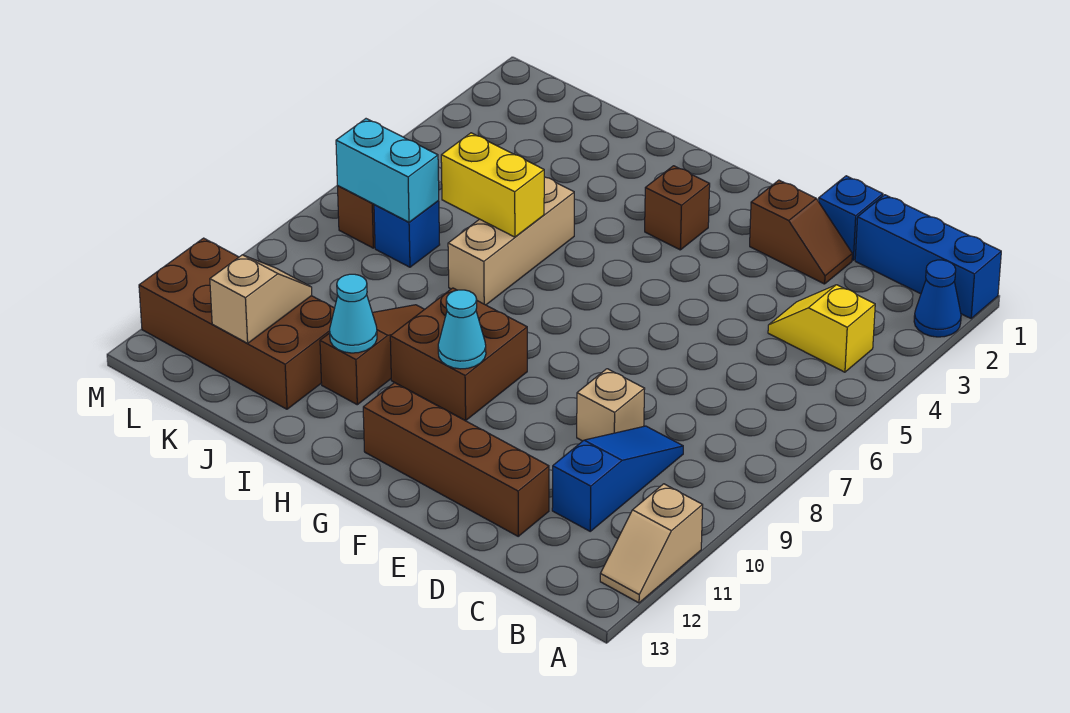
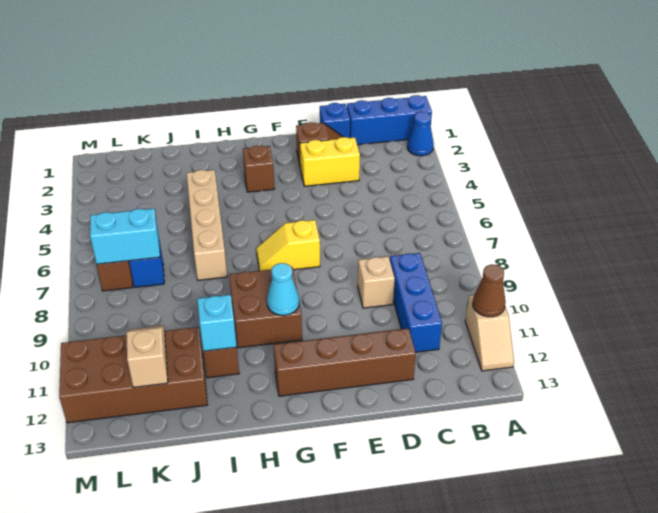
none -> brown 1x1 cone [473,264,506,317]
yellow 1x2 slope [768,285,875,372] -> yellow 1x2 slope moved to [256,220,320,271]
blue 1x3 slope [552,426,683,531] -> blue 1x3 brick [390,253,442,352]
tan 1x3 brick [448,177,574,305] -> tan 1x4 brick [187,170,227,280]
yellow 1x2 brick [441,133,544,237] -> yellow 1x2 brick moved to [300,137,360,186]
cyan 1x1 cone [330,274,377,353] -> cyan 1x1 brick [197,295,237,351]

